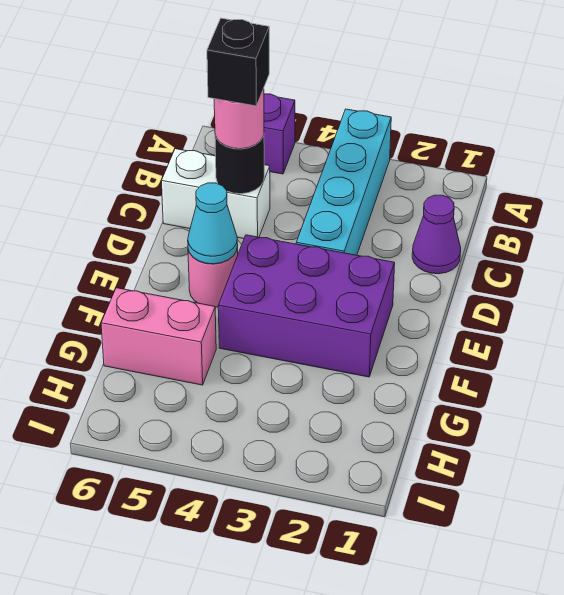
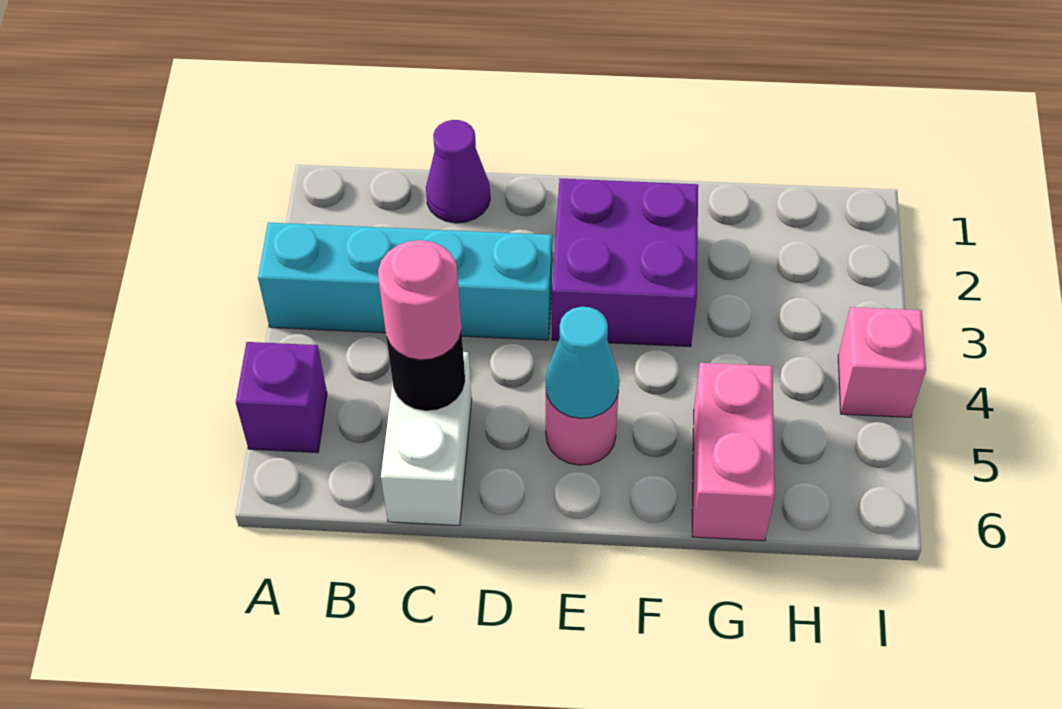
black 1x1 brick [207,18,269,106] -> none
purple 2x3 brick [218,235,395,377] -> purple 2x2 brick [552,179,698,347]
none -> pink 1x1 brick [838,307,926,417]

